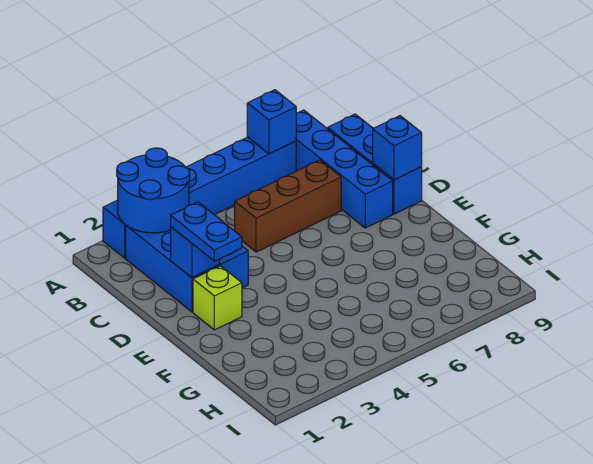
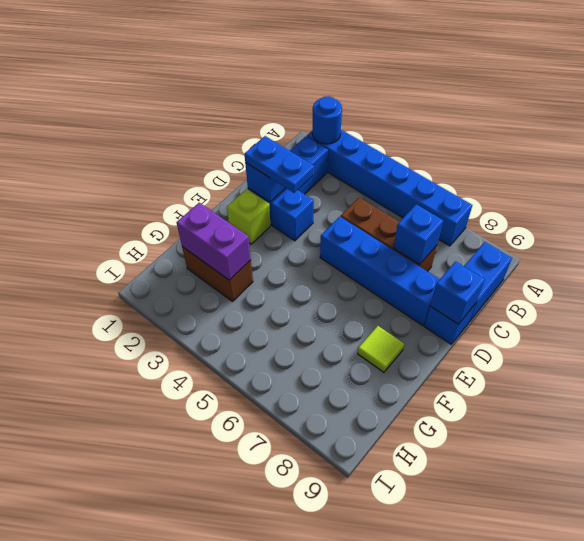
blue 2x2 round brick [117,148,190,233] -> blue 1x1 round brick [312,96,342,144]
blue 1x1 brick [247,90,296,154] -> blue 1x1 brick moved to [393,204,443,265]
blue 1x4 brick [296,110,393,228] -> blue 1x4 brick turned to [320,217,440,326]
blue 1x2 plate [171,202,242,261] -> blue 1x2 plate turned to [245,136,314,193]
none -> lime 1x1 tile [358,326,404,372]
none -> brown 1x2 brick [182,247,253,301]
none -> purple 1x2 brick [177,203,251,280]

